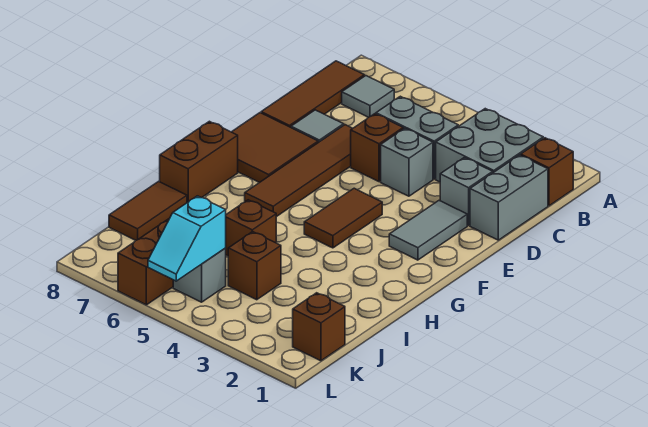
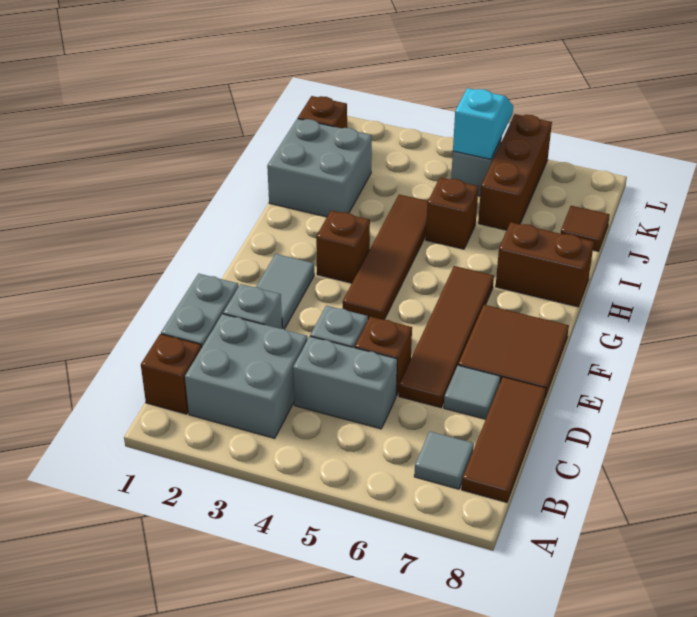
brown 1x2 tile [304,188,382,248] -> brown 1x4 tile [343,195,428,320]
brown 1x2 brick [160,121,238,202] -> brown 1x2 brick turned to [496,222,594,307]
none -> grey 2x2 brick [267,119,372,217]
brown 1x2 tile [109,181,187,240] -> brown 1x1 tile [561,206,610,252]
brown 1x1 brick [228,232,281,300] -> brown 1x1 brick moved to [316,211,370,283]

